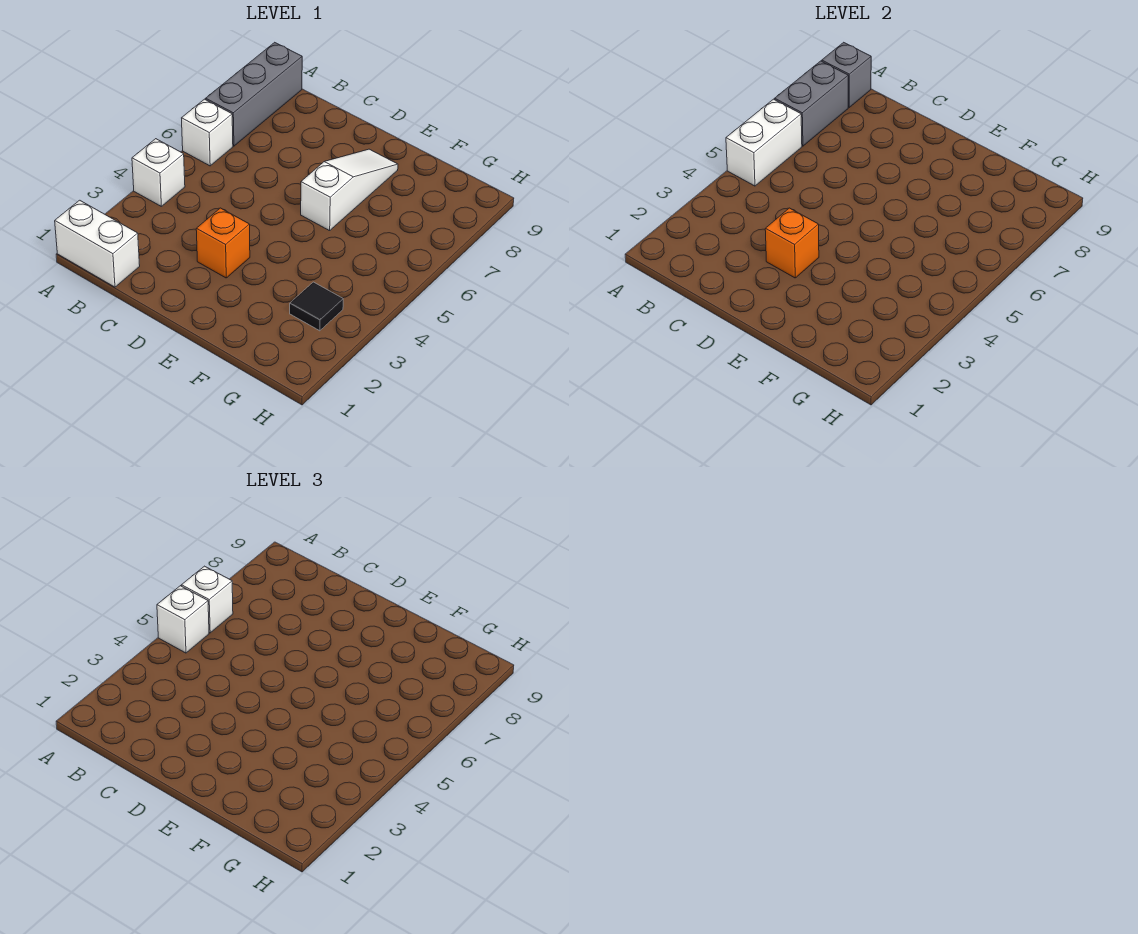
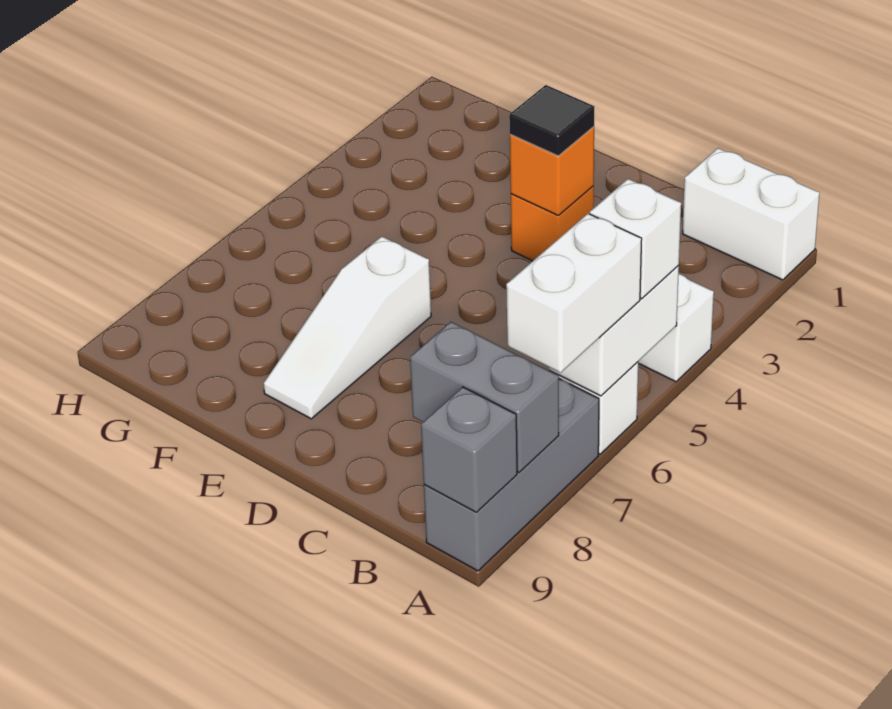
white 1x1 brick [182,566,233,633] -> white 1x2 brick [506,214,642,373]
grey 1x2 brick [775,61,848,146] -> grey 1x2 brick turned to [410,322,559,472]
black 1x1 tile [290,282,343,331] -> black 1x1 tile moved to [509,85,594,156]

